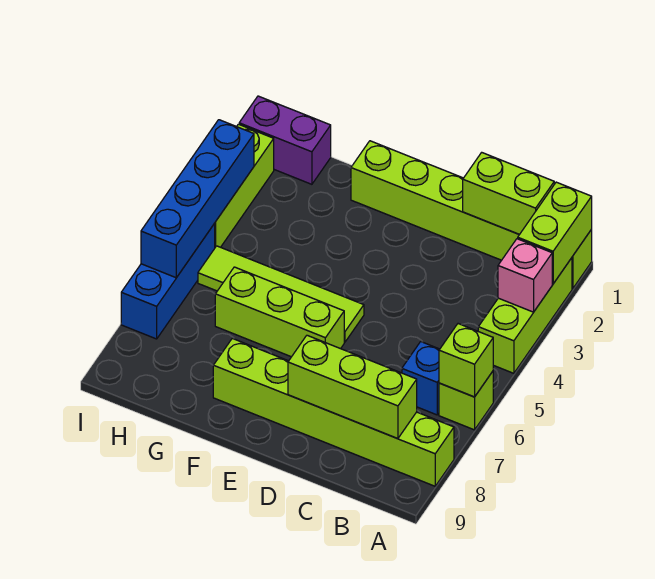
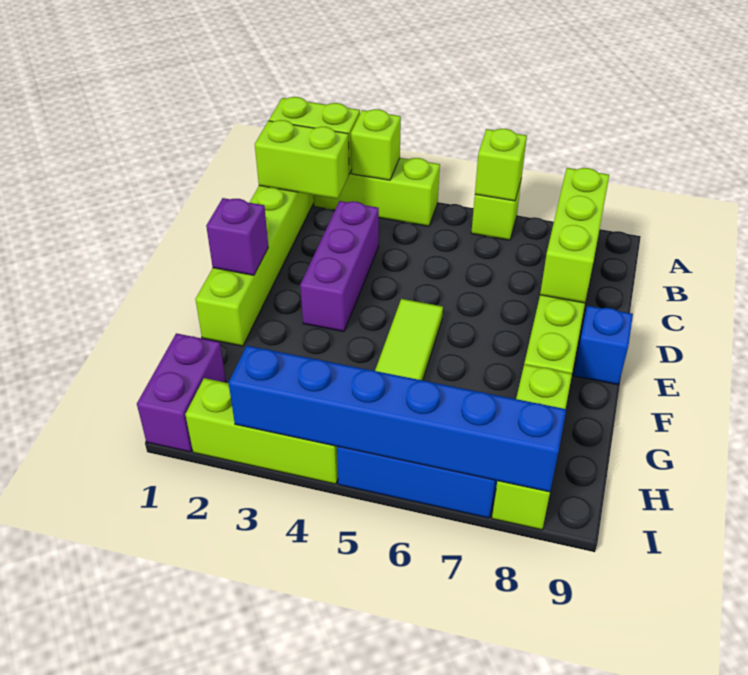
pink 1x1 brick [498,239,552,312] -> lime 1x1 brick [351,109,401,180]
lime 1x2 brick [463,152,554,234] -> lime 1x2 brick turned to [255,120,349,199]
blue 1x1 brick [402,342,440,415] -> blue 1x1 brick moved to [573,306,633,385]
none -> purple 1x3 brick [300,201,379,332]
none -> purple 1x1 brick [206,198,268,275]
lime 1x3 brick [215,267,344,357] -> lime 1x3 brick moved to [492,364,572,530]
blue 1x4 brick [141,120,254,278] -> blue 1x6 brick [229,346,566,492]

